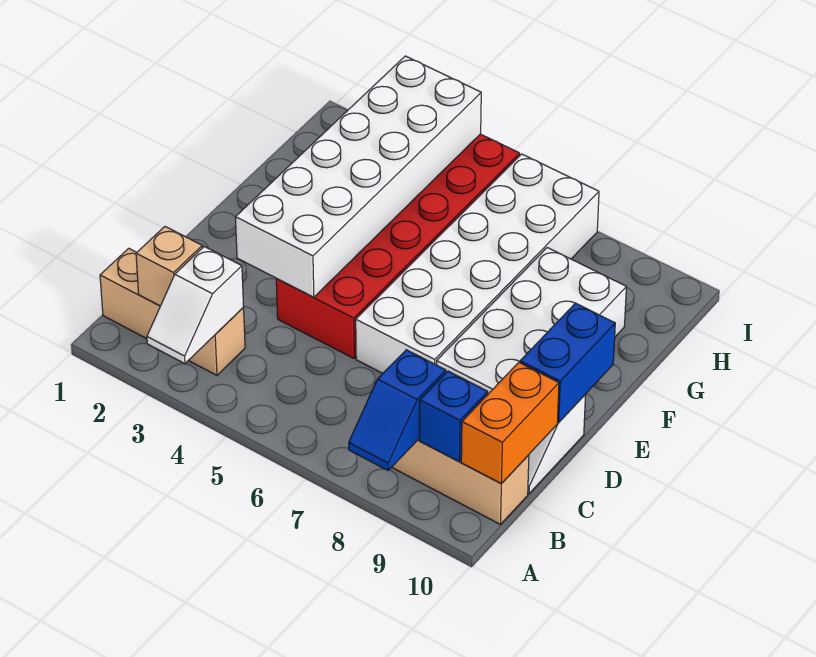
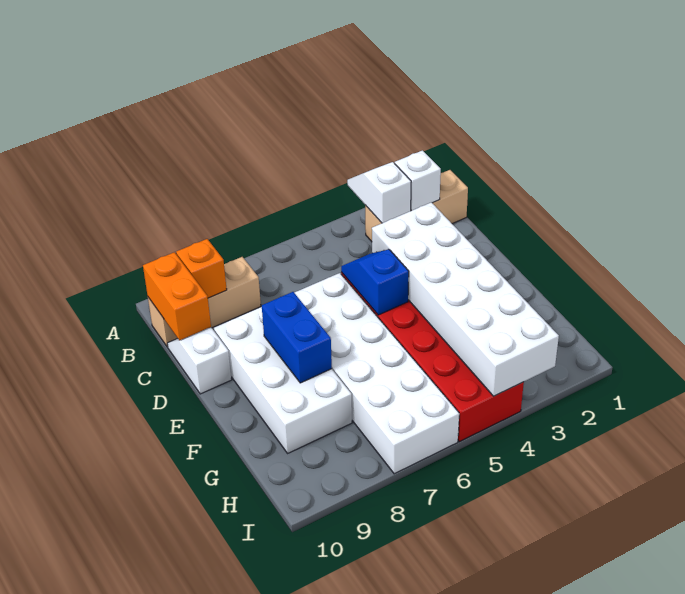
blue 1x2 slope [349,350,446,470] -> blue 1x2 slope moved to [341,249,409,315]
tan 1x1 brick [136,227,202,306] -> white 1x1 brick [395,150,441,211]
blue 1x1 brick [420,371,488,462] -> orange 1x1 brick [176,239,227,298]
blue 1x2 brick [520,303,615,422] -> blue 1x2 brick moved to [262,292,332,383]

